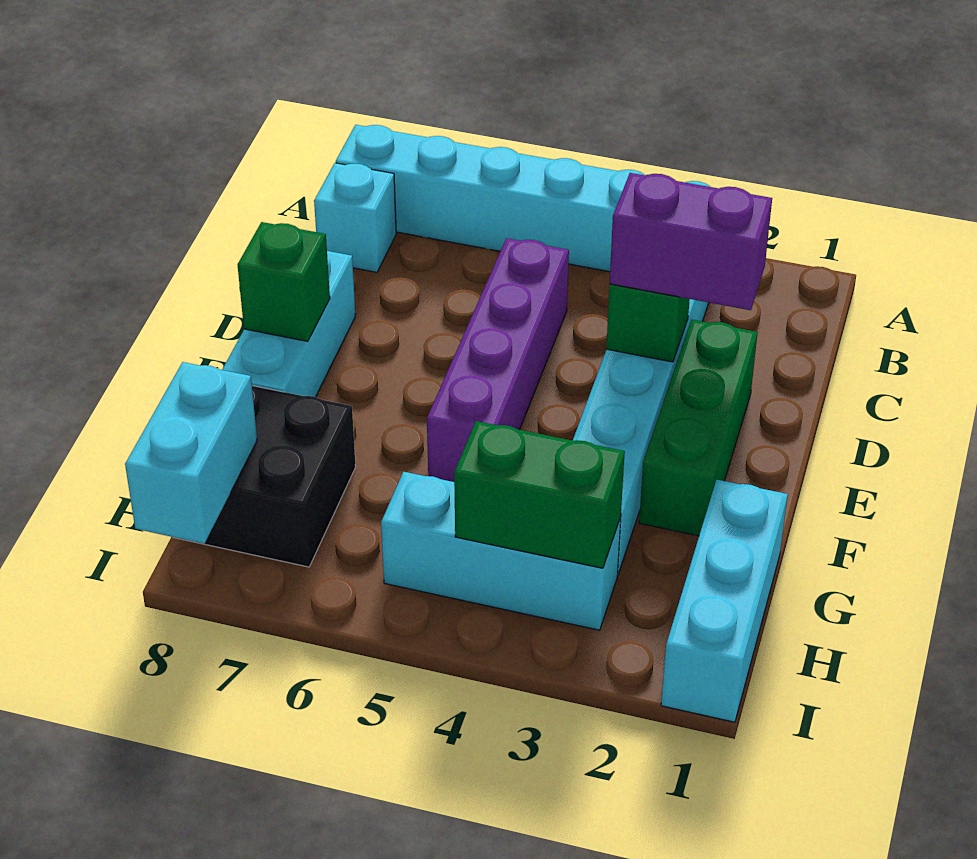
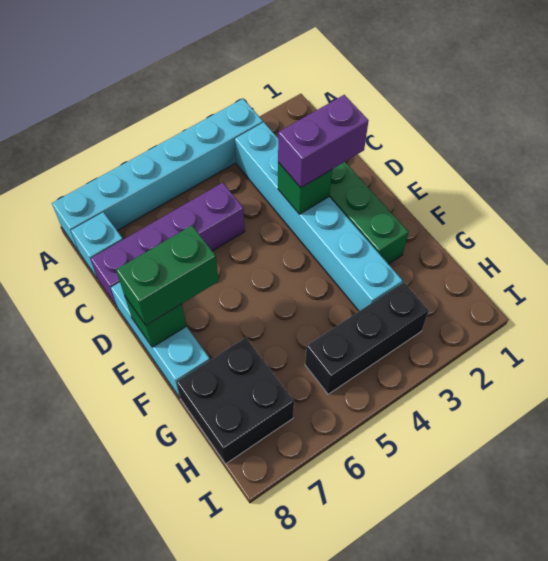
purple 1x4 brick [427,238,569,482] -> purple 1x4 brick turned to [90,183,245,308]
cyan 1x3 brick [661,480,788,722] -> none
cyan 1x3 brick [381,472,621,630] -> black 1x3 brick [305,282,429,394]
green 1x2 brick [454,421,625,568] -> green 1x2 brick moved to [116,226,219,325]
cyan 1x2 brick [125,362,257,544] -> none

